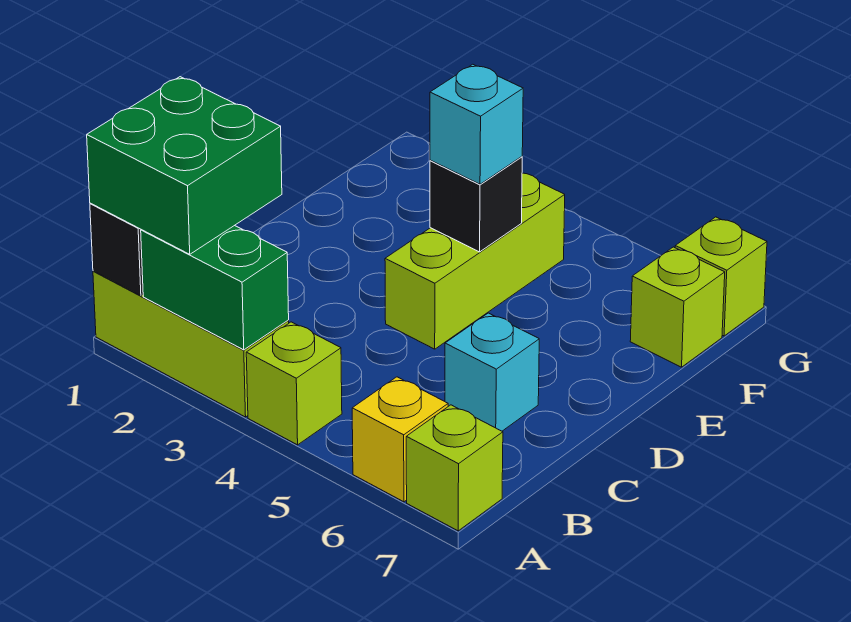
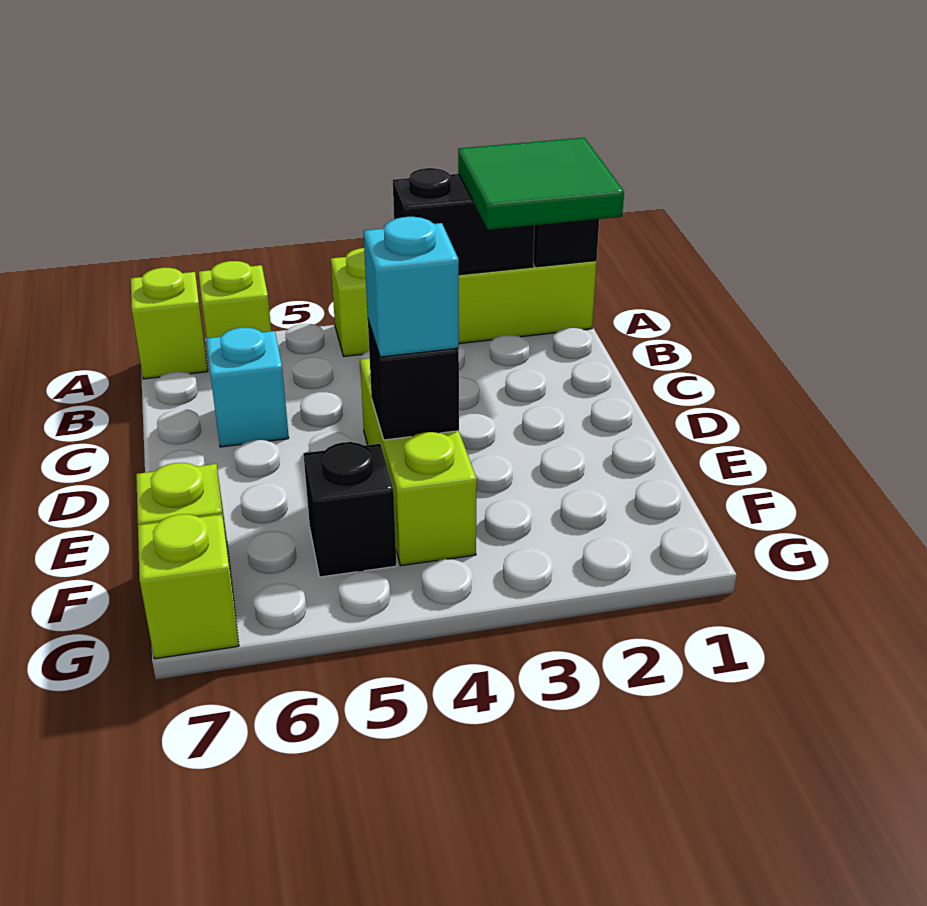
green 2x2 brick [87,77,282,254] -> green 2x2 tile [458,138,624,230]
green 1x2 brick [141,225,289,350] -> black 1x2 brick [393,168,535,275]
yellow 1x1 brick [352,377,448,502] -> lime 1x1 brick [199,261,271,338]
none -> black 1x1 brick [303,442,397,577]

